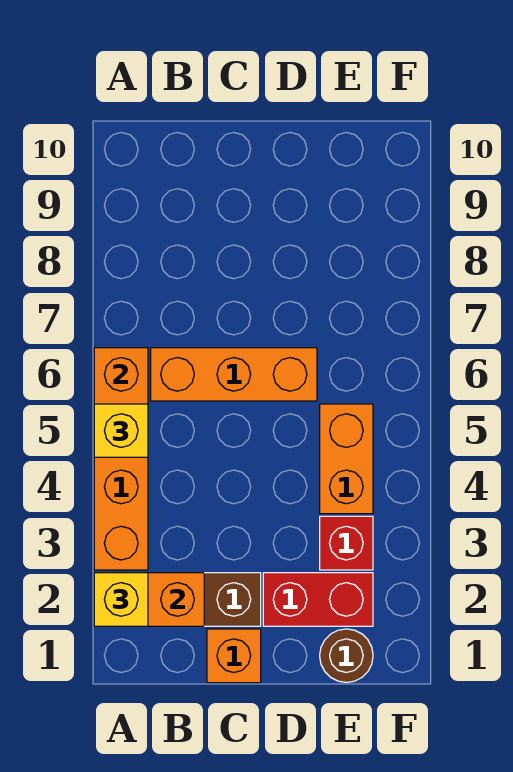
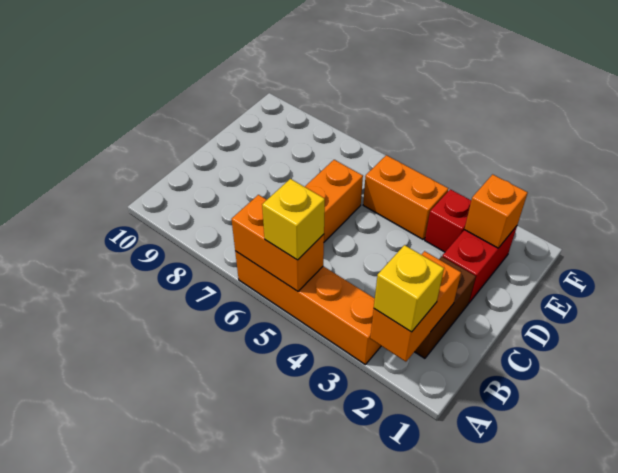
orange 1x1 brick [207,629,261,683] -> orange 1x1 brick moved to [464,174,528,248]
brown 1x1 round brick [320,629,373,682] -> none

